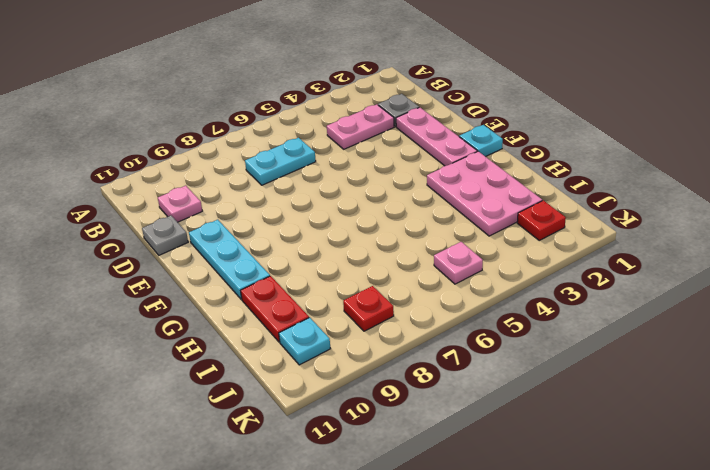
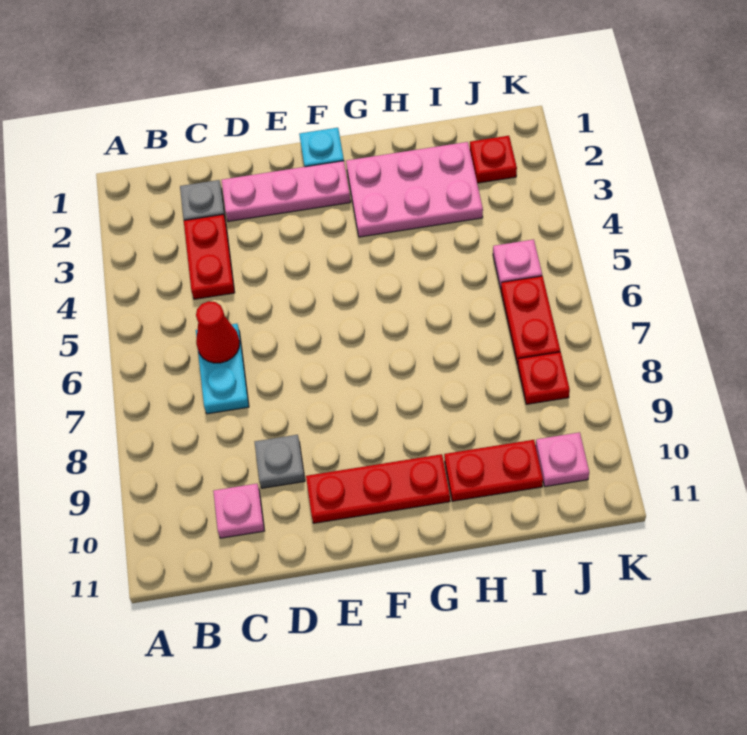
pink 1x2 plate [327,104,394,149] -> red 1x2 plate [184,214,235,299]
none -> red 1x1 cone [196,301,240,363]
grey 1x1 plate [142,216,188,255] -> grey 1x1 plate moved to [255,435,305,488]
cyan 1x3 plate [189,220,270,299] -> red 1x3 plate [306,454,450,523]
none -> red 1x2 plate [501,276,560,365]
cyan 1x1 plate [279,317,331,365] -> pink 1x1 plate [536,432,589,487]

